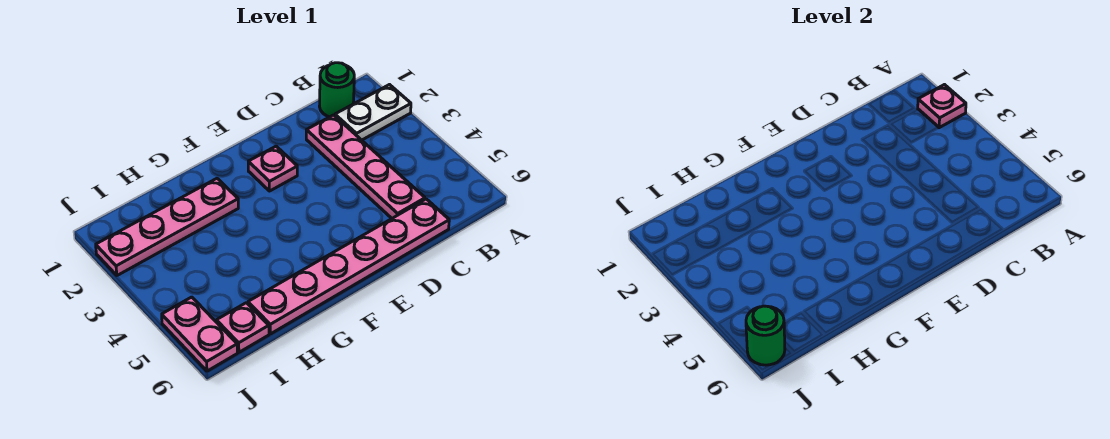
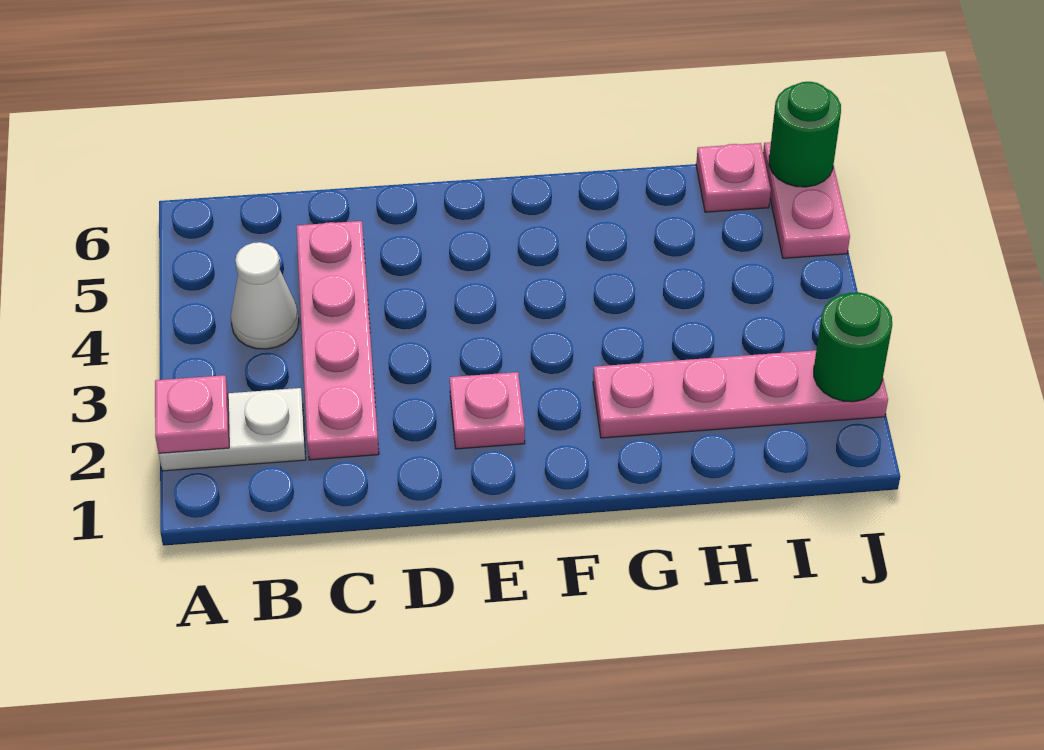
green 1x1 round brick [319,63,354,117] -> green 1x1 round brick moved to [814,292,892,402]
none -> white 1x1 cone [231,242,299,349]
pink 1x6 plate [248,199,449,334] -> none

